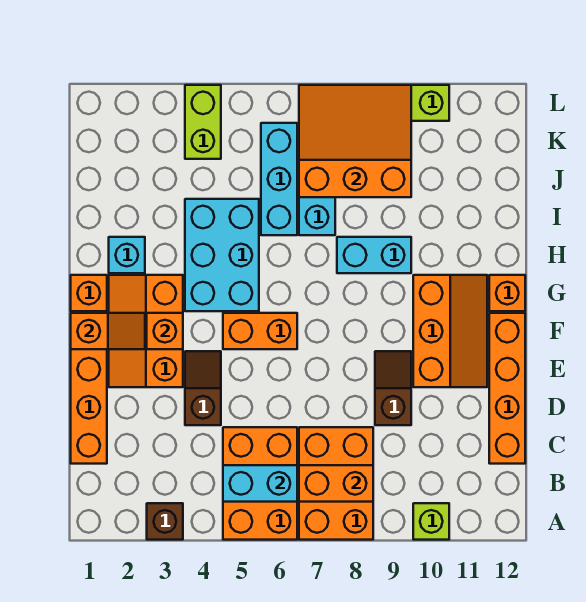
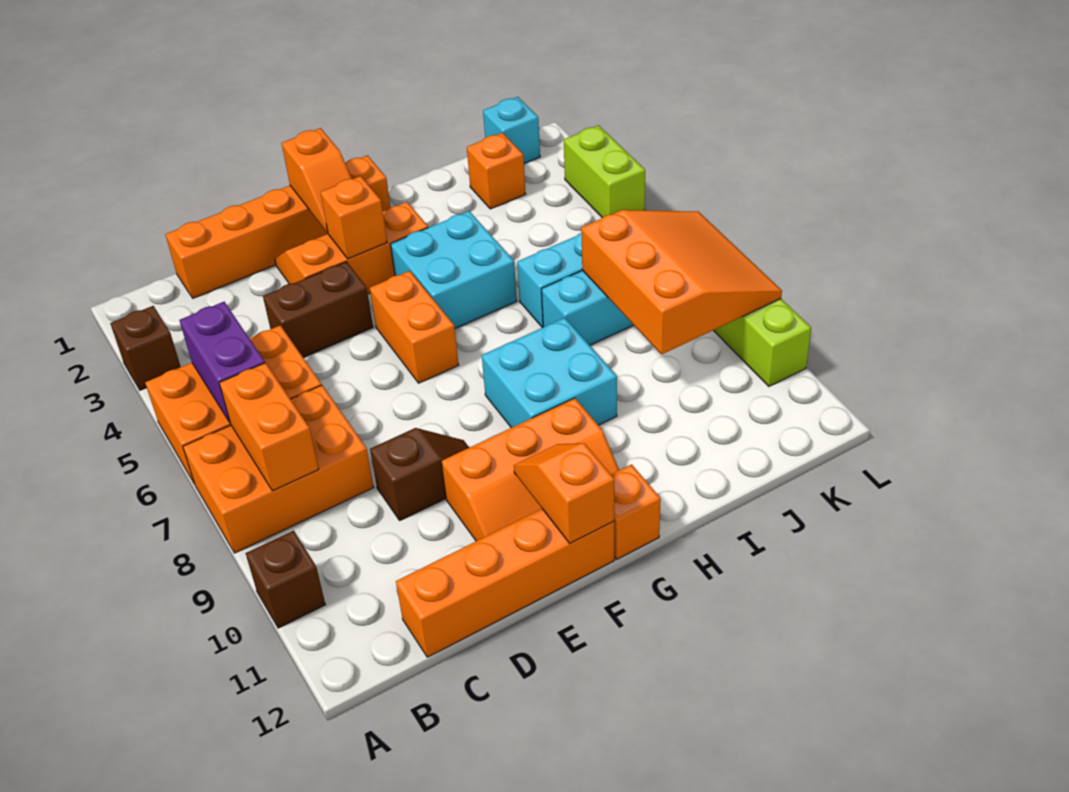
lime 1x1 brick [413,503,449,540] -> brown 1x1 brick [246,530,325,628]
cyan 1x2 brick [223,465,297,502] -> purple 1x2 brick [180,302,265,422]
brown 1x2 slope [185,351,221,425] -> brown 1x2 brick [263,262,373,358]
none -> orange 1x2 slope [514,443,614,543]
cyan 2x3 brick [185,199,259,311] -> cyan 2x2 brick [390,211,517,329]
cyan 1x1 brick [109,237,145,273] -> cyan 1x1 brick moved to [483,97,540,164]
cyan 1x2 brick [337,237,411,273] -> cyan 2x2 brick [482,318,617,428]
none -> orange 1x1 brick [467,133,526,209]
lime 1x2 brick [185,85,221,159] -> lime 1x2 brick turned to [564,125,645,218]

